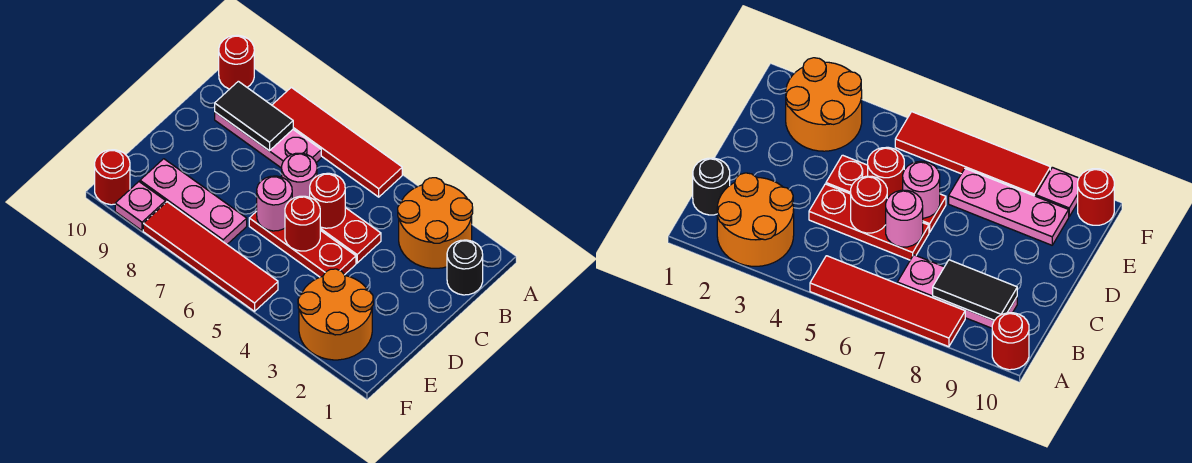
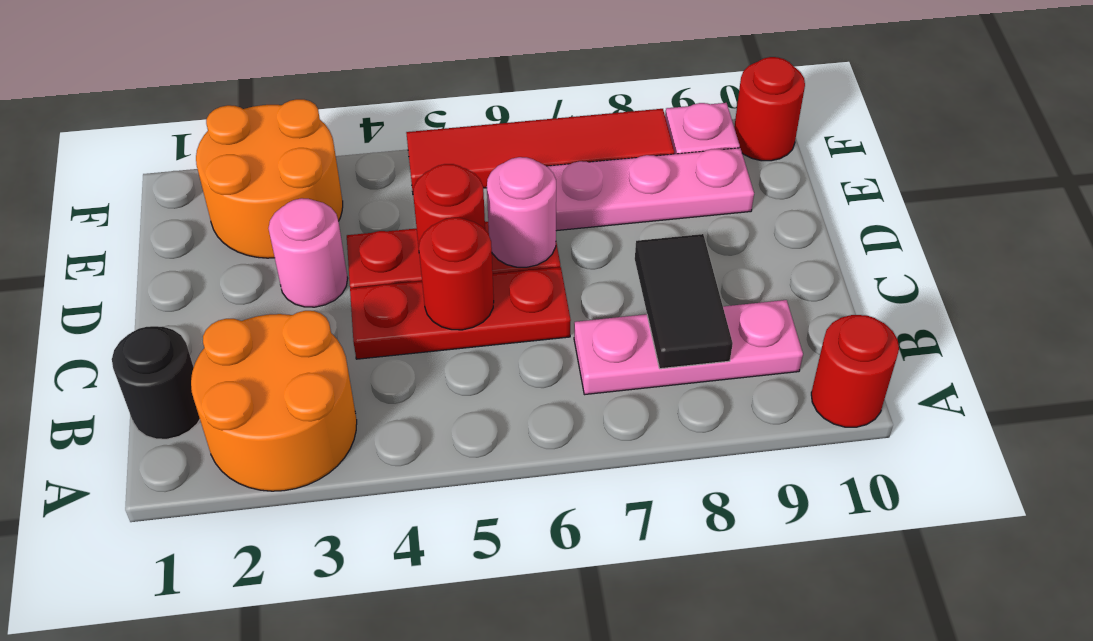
red 1x4 tile [272,87,402,197] -> none
black 1x2 tile [215,81,293,151] -> black 1x2 tile turned to [635,234,733,369]
pink 1x1 round brick [282,153,317,199] -> pink 1x1 round brick moved to [268,198,348,307]

